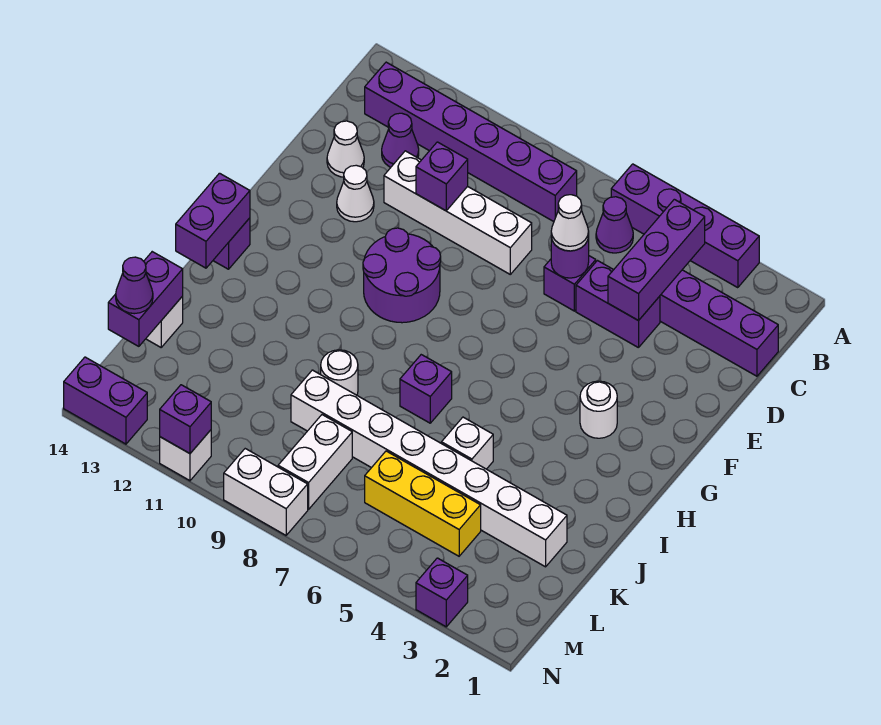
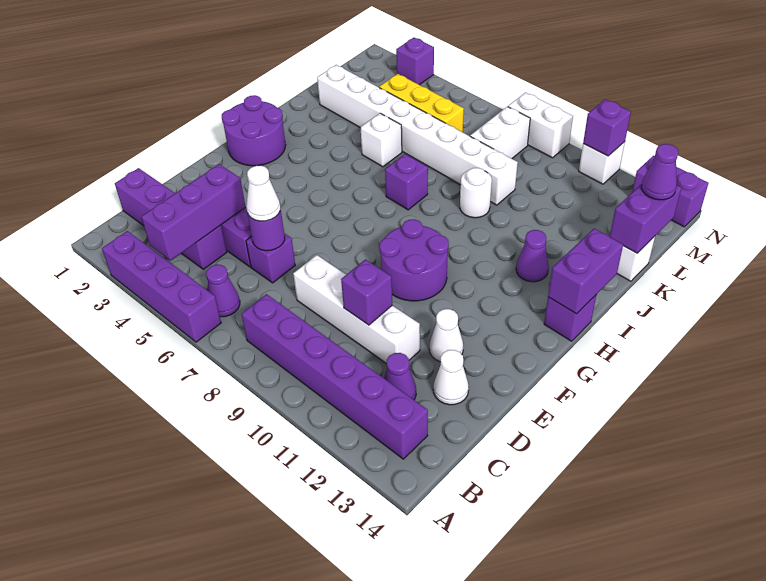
none -> purple 2x2 round brick [222,95,286,166]
white 1x1 round brick [580,381,617,438] -> none
none -> purple 1x1 cone [516,230,549,282]

